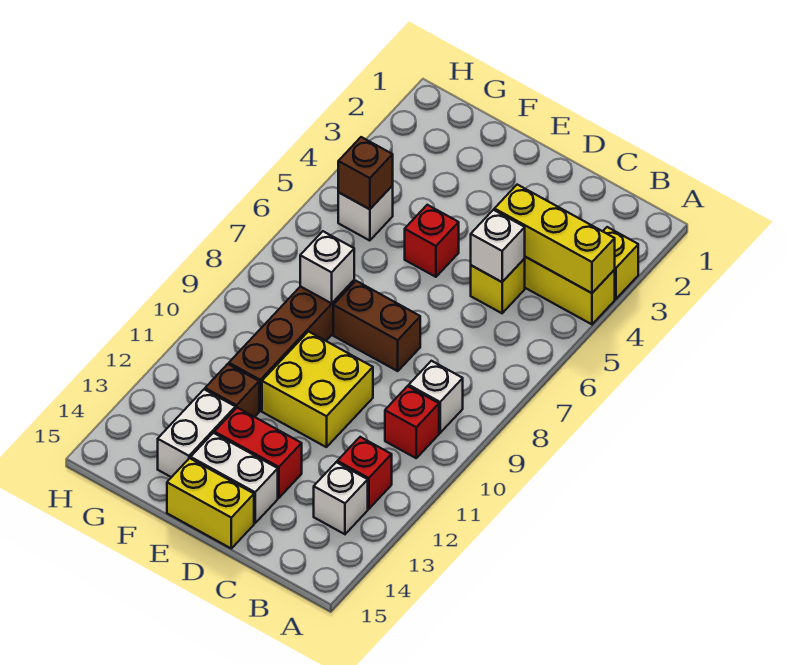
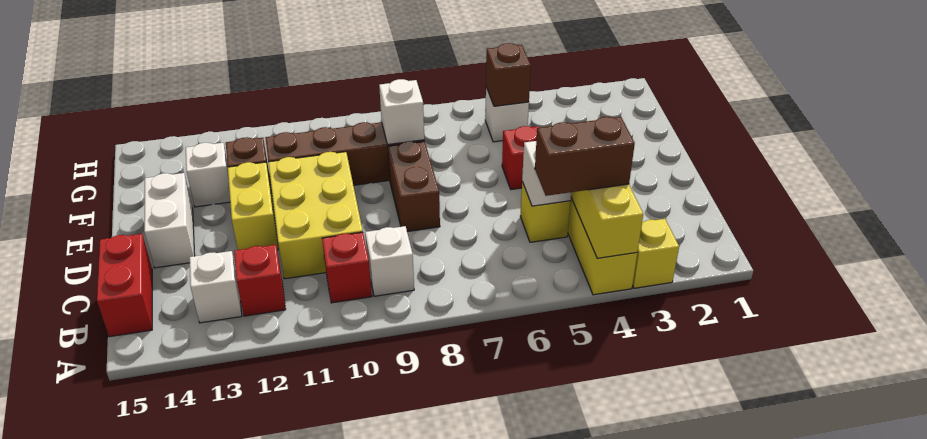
none -> brown 1x2 brick [535,117,635,196]
yellow 2x2 brick [262,332,373,447] -> yellow 2x3 brick [268,152,363,279]
red 1x2 brick [214,408,302,498] -> red 1x2 brick moved to [97,234,152,337]
yellow 1x2 brick [167,458,254,548] -> yellow 1x2 brick moved to [228,162,278,250]
white 1x2 brick [158,389,235,477] -> white 1x1 brick [186,143,230,207]

